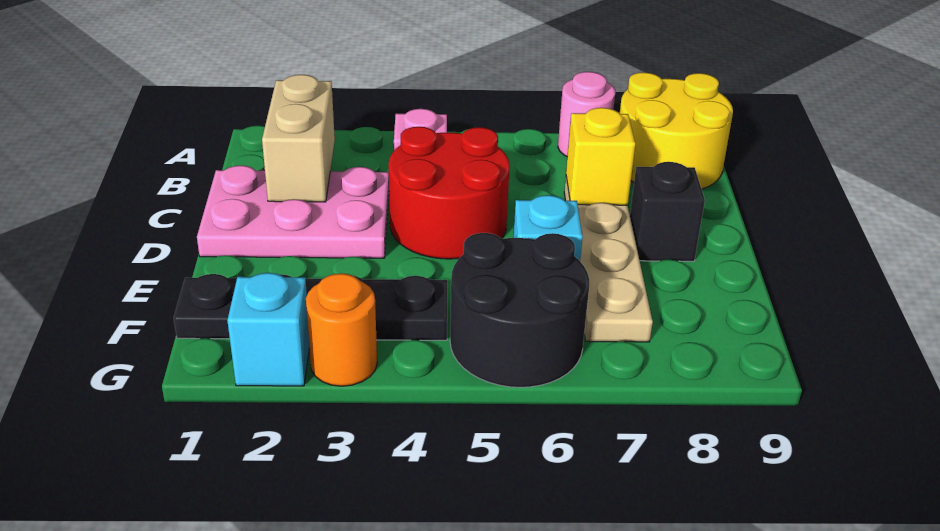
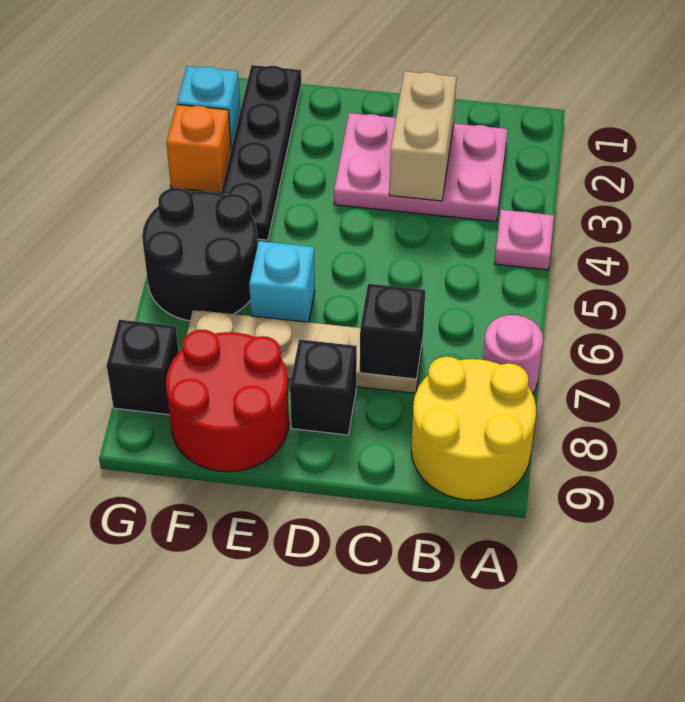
tan 1x2 brick [262,75,335,202] -> tan 1x2 brick turned to [389,71,457,201]
pink 2x3 plate [197,165,389,258] -> pink 2x3 plate turned to [334,113,507,222]
red 2x2 round brick [389,127,510,259] -> red 2x2 round brick moved to [166,330,289,472]
yellow 1x1 brick [566,108,635,205] -> black 1x1 brick [360,284,425,379]
orange 1x1 round brick [306,273,377,386] -> orange 1x1 brick [166,105,231,193]
none -> black 1x1 brick [107,320,179,415]

